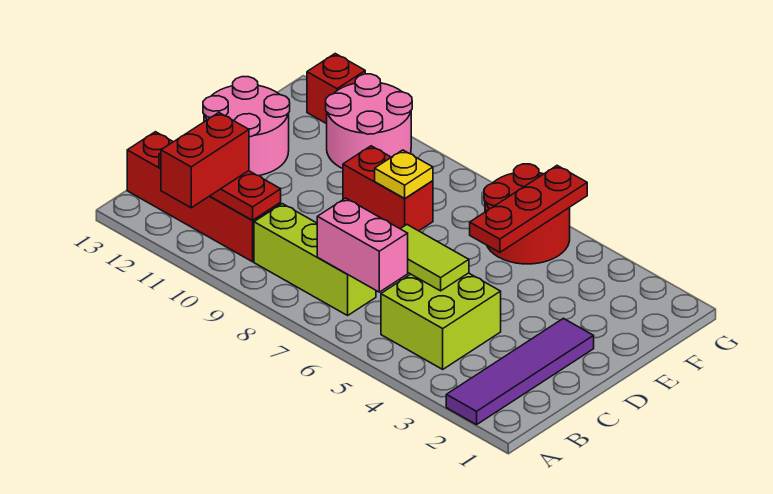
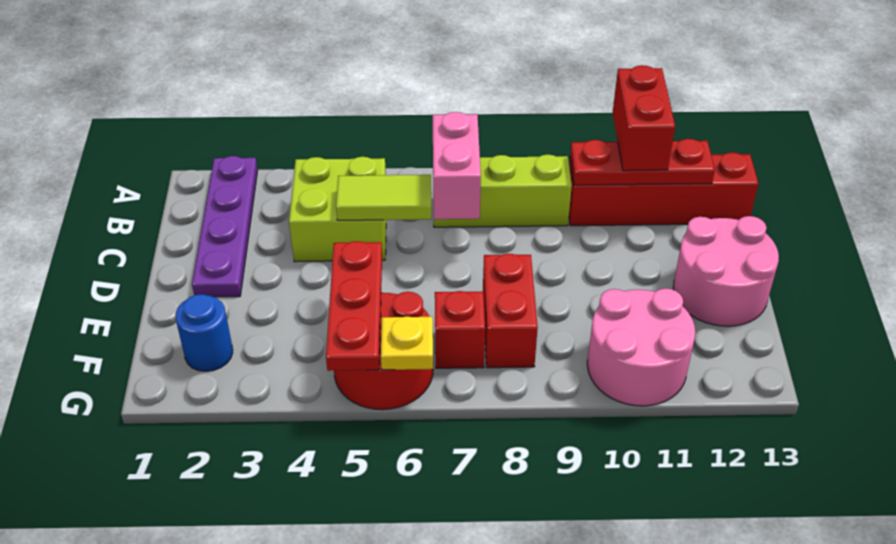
purple 1x4 tile [446,318,594,425] -> purple 1x4 plate [192,156,258,297]
pink 1x2 brick [317,198,408,292] -> pink 1x2 brick turned to [432,112,481,219]
red 1x2 brick [343,146,433,231] -> red 1x2 brick turned to [483,254,538,368]
yellow 1x1 plate [375,150,433,199] -> yellow 1x1 plate moved to [381,317,433,370]
none -> blue 1x1 round brick [175,294,233,371]
red 1x1 brick [307,54,365,124] -> red 1x1 brick moved to [435,291,485,368]

